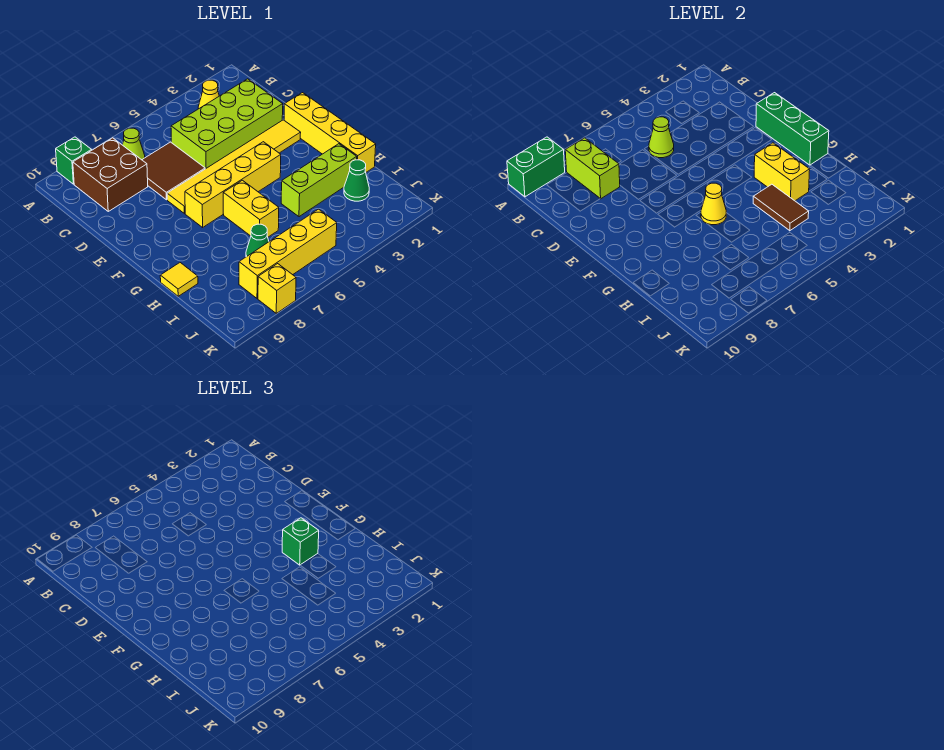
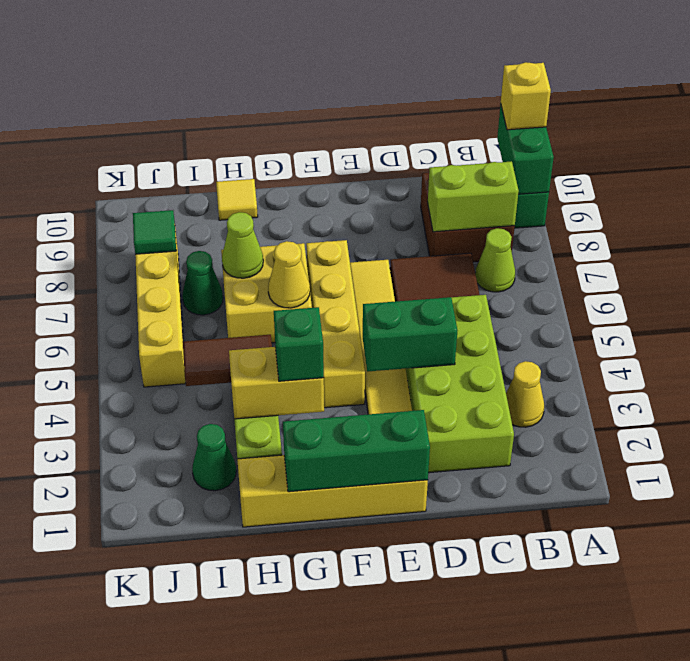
lime 1x1 cone [649,117,674,158] -> lime 1x1 cone moved to [222,212,263,278]
none -> green 1x2 brick [363,297,457,371]
yellow 1x2 brick [223,180,279,237] -> yellow 2x2 brick [221,243,312,343]
none -> green 1x1 tile [133,210,176,254]
yellow 1x1 brick [258,264,296,313] -> yellow 1x1 brick moved to [501,62,551,130]

